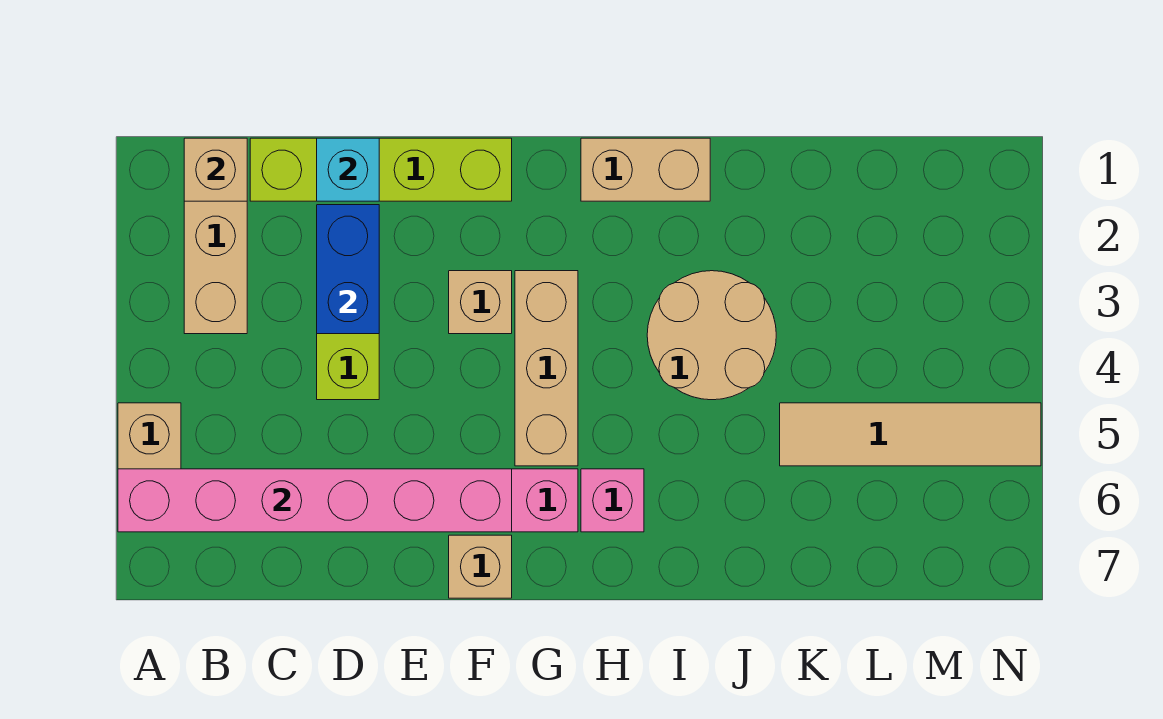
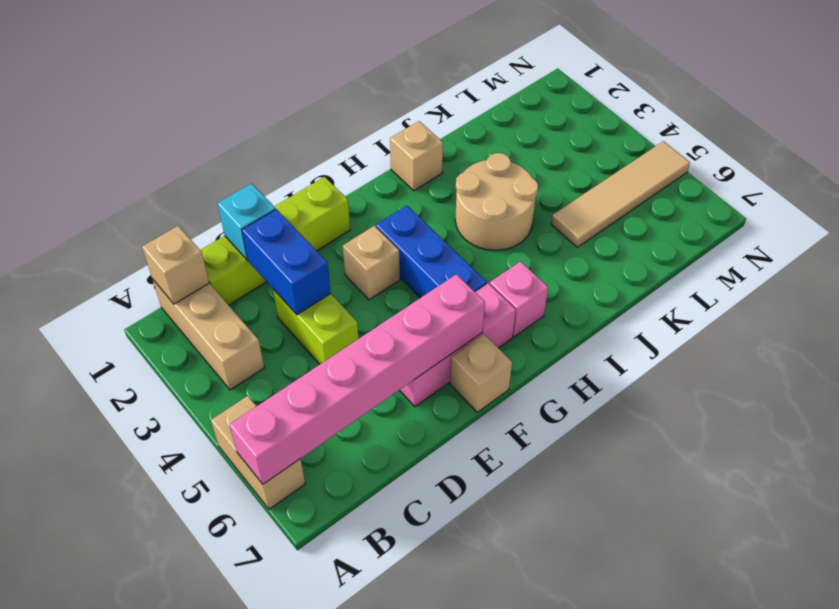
tan 1x3 brick [515,271,578,466] -> blue 1x3 brick [376,206,487,298]
tan 1x2 brick [581,138,710,201] -> tan 1x1 brick [390,121,443,191]

